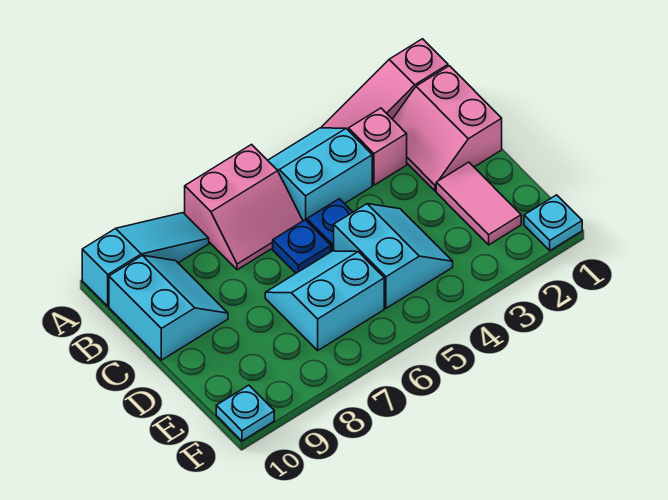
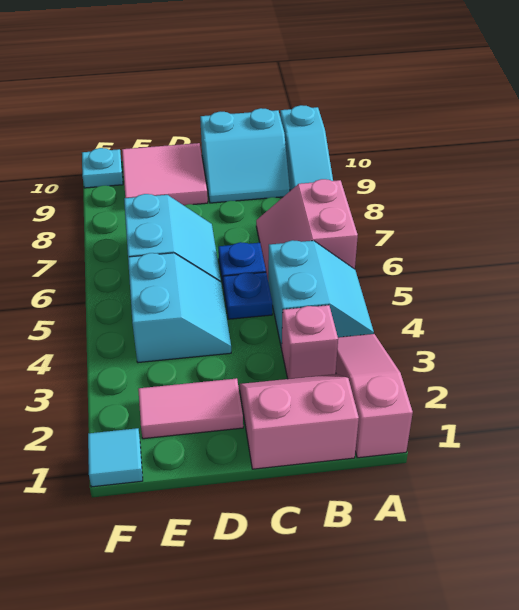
cyan 2x2 slope [334,204,453,308] -> cyan 2x2 slope turned to [128,253,231,363]
none -> pink 2x2 tile [122,143,208,205]
cyan 1x1 plate [524,195,582,251] -> cyan 1x1 tile [88,428,143,487]

